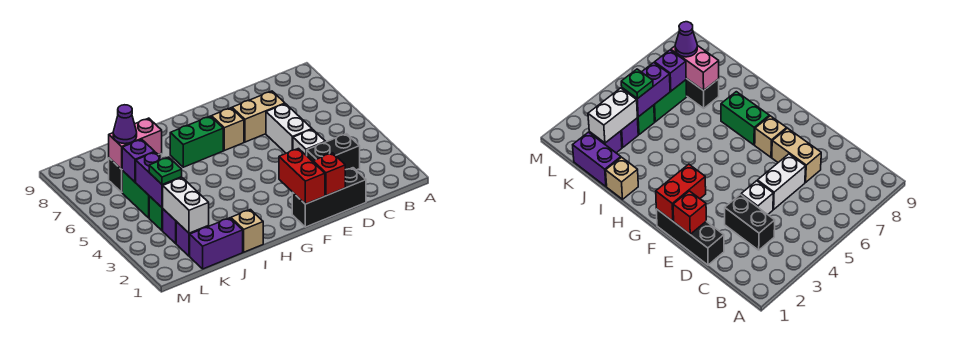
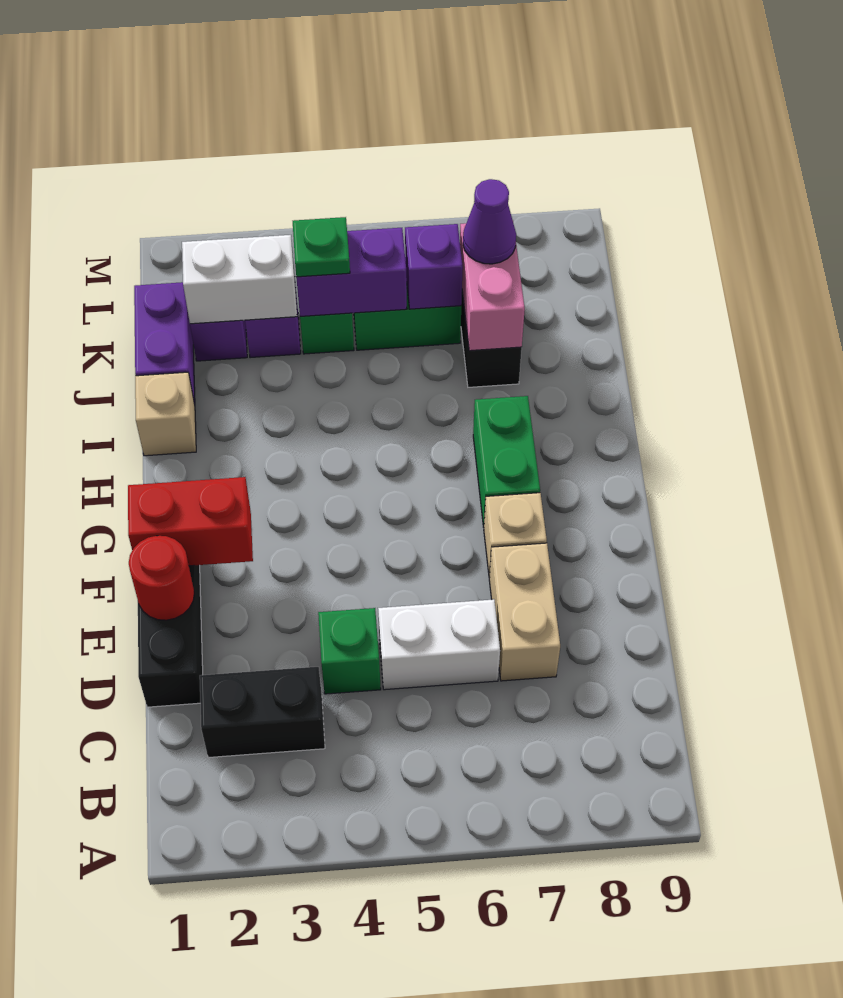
black 1x2 brick [307,134,360,170] -> black 1x2 brick turned to [200,667,325,758]
white 1x1 brick [293,129,326,156] -> green 1x1 brick [318,608,381,694]
red 1x1 brick [313,153,345,196] -> red 1x1 round brick [129,536,194,620]

